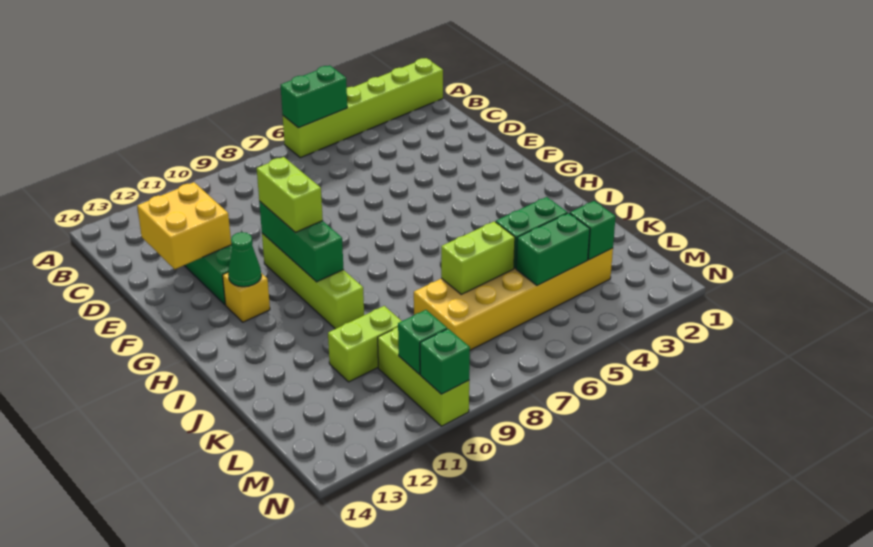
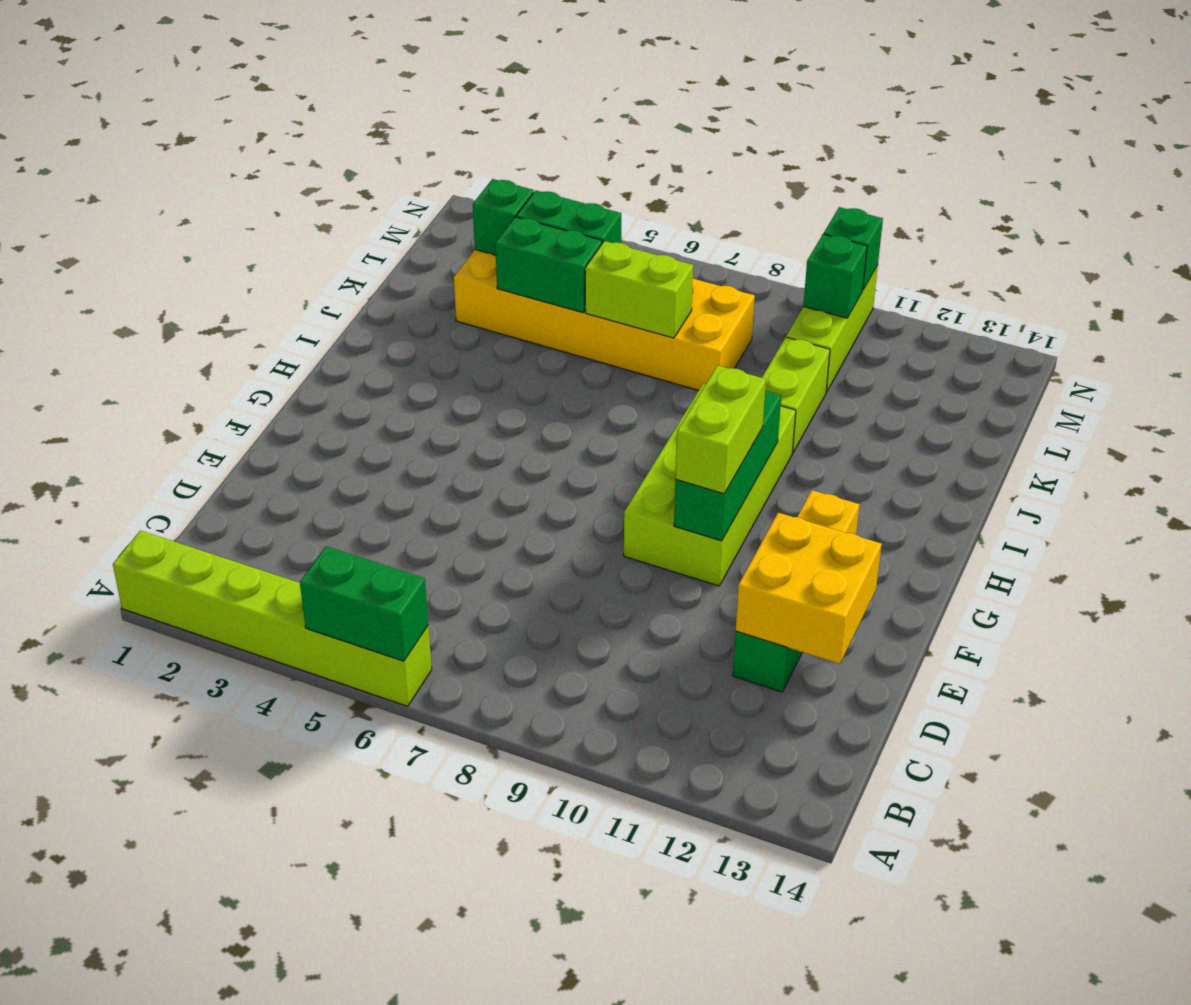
lime 1x4 brick [262,233,364,329] -> lime 2x4 brick [624,384,796,586]
green 1x1 cone [228,232,261,287] -> none
lime 1x2 brick [328,306,401,382] -> lime 1x2 brick turned to [762,337,830,453]

